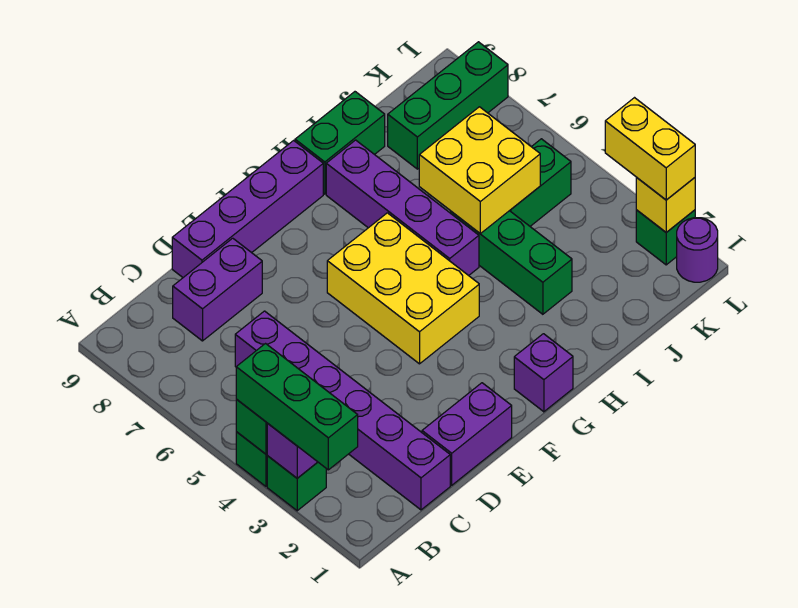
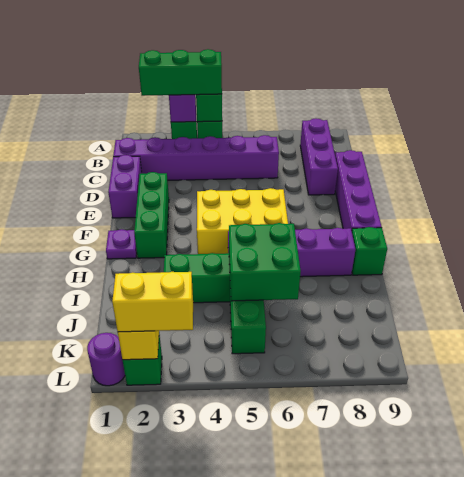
purple 1x2 brick [173,238,262,341] -> purple 1x3 brick [300,118,338,195]
purple 1x1 brick [514,334,573,412] -> purple 1x1 plate [106,229,137,259]
green 1x2 brick [295,92,385,194] -> green 1x1 brick [352,227,387,275]
yellow 2x2 brick [419,107,540,233] -> green 2x2 brick [229,223,301,301]
green 1x3 brick [388,42,508,169] -> green 1x3 brick moved to [134,172,169,258]

